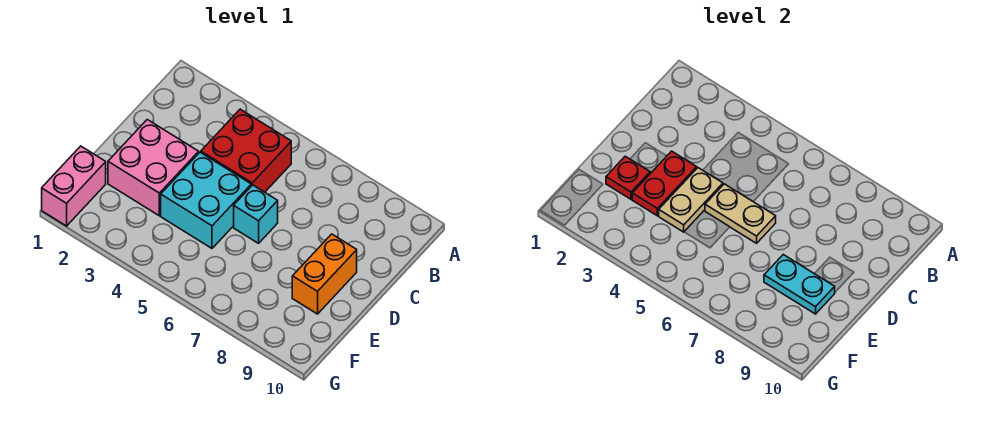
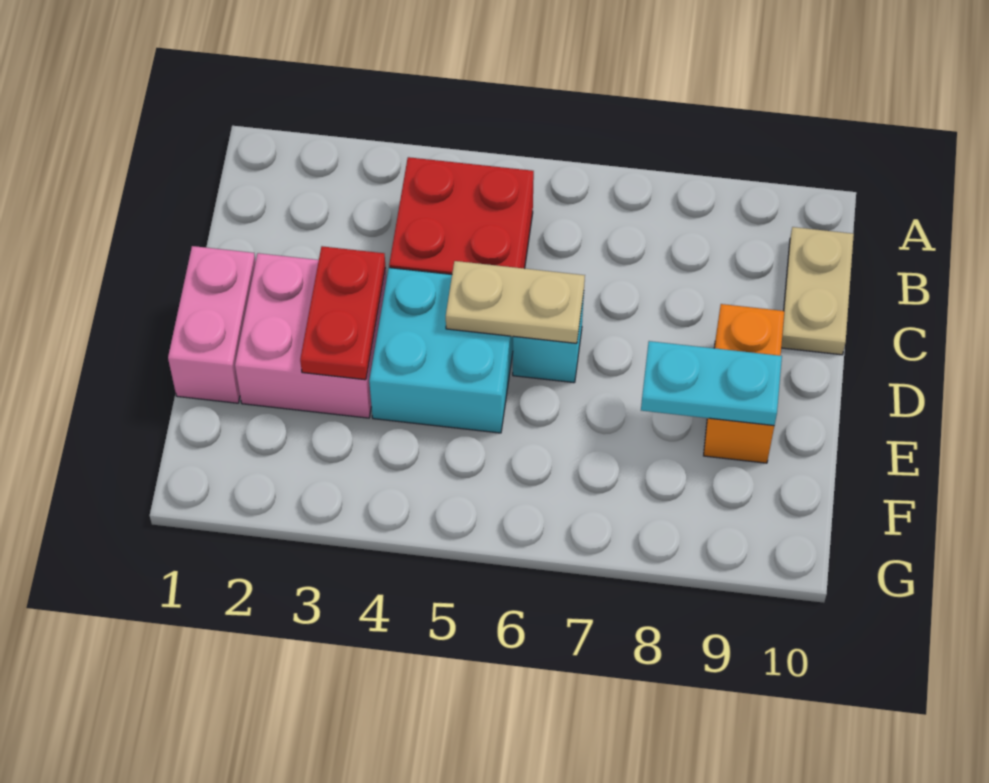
tan 1x2 plate [659,168,723,232] -> tan 1x2 plate moved to [781,227,854,355]
red 1x1 plate [606,156,650,199] -> none
pink 1x2 brick [42,146,106,226] -> pink 1x2 brick moved to [168,246,256,403]

